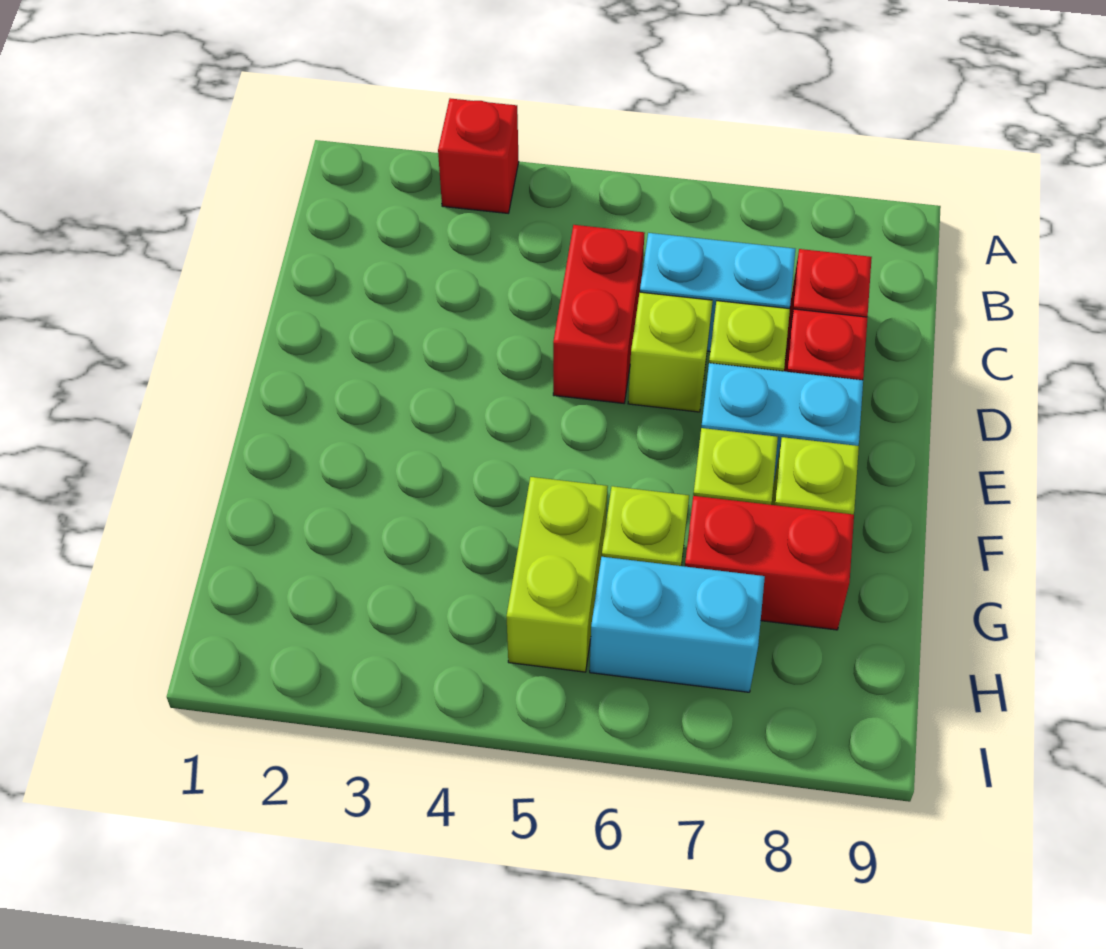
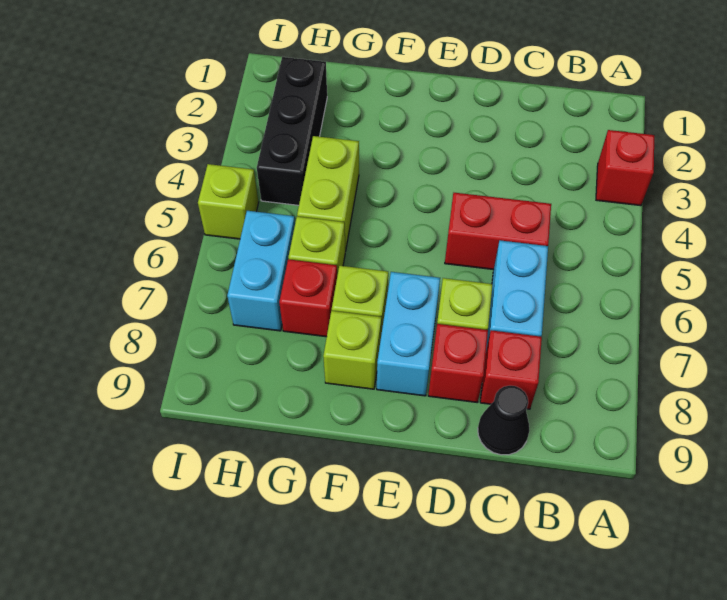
none -> black 1x1 cone [478,386,530,455]
lime 1x1 brick [628,292,713,412] -> lime 1x1 brick moved to [198,164,259,239]
lime 1x2 brick [506,477,608,672] -> lime 1x2 brick turned to [297,136,359,251]
red 1x2 brick [685,496,854,630] -> red 1x1 brick [279,259,337,337]
none -> black 1x3 brick [257,57,327,205]

